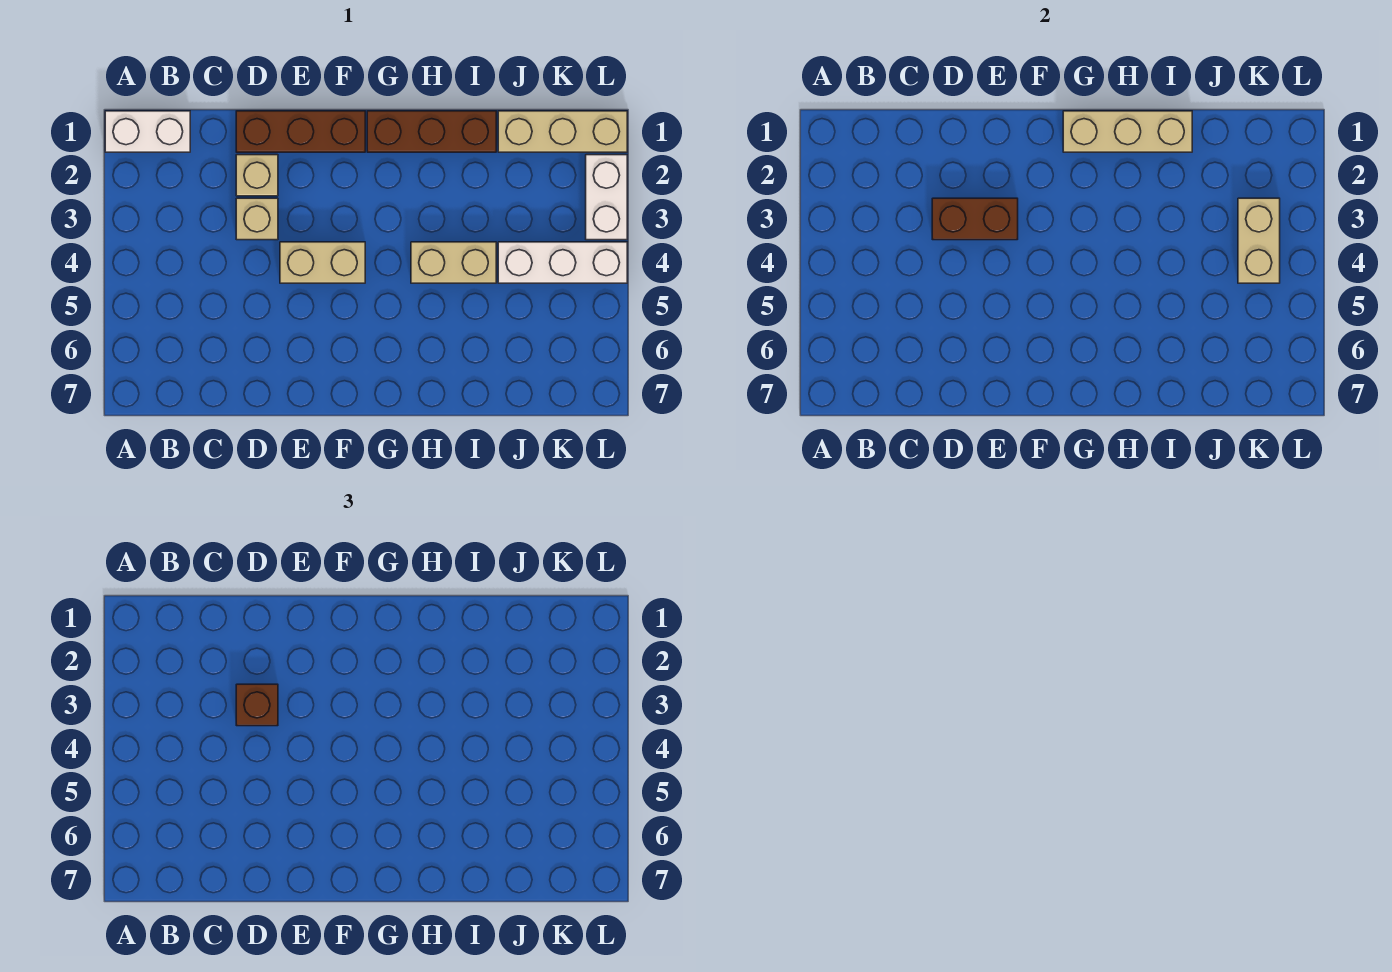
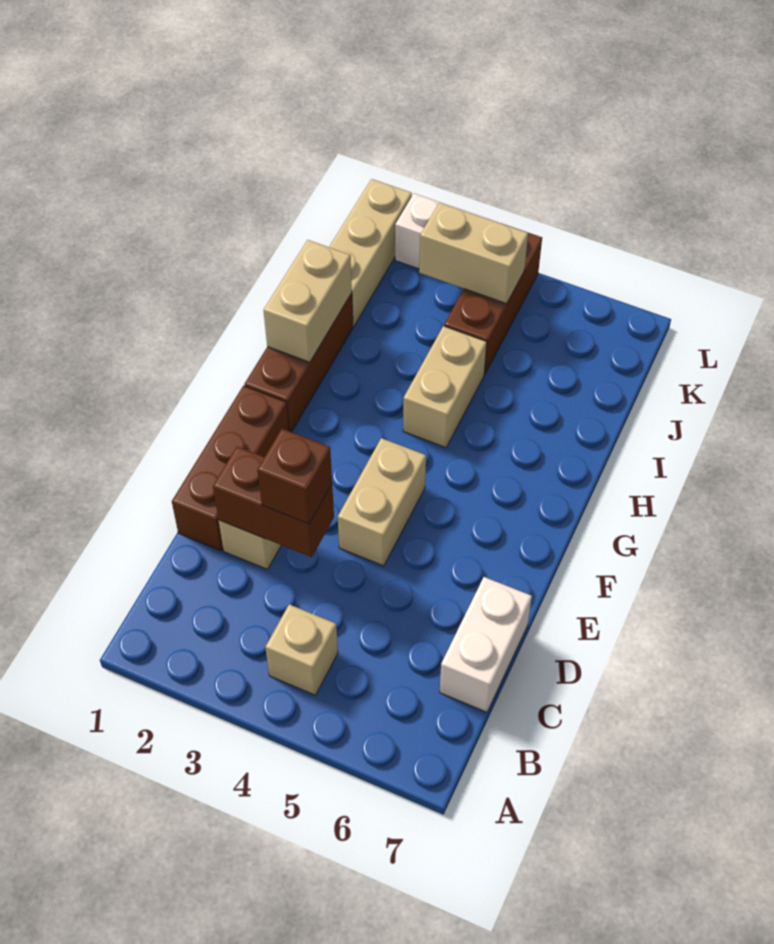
white 1x2 brick [105,111,190,152] -> white 1x2 brick moved to [440,577,532,712]
tan 1x1 brick [236,198,278,240] -> tan 1x1 brick moved to [265,604,338,695]
brown 1x2 brick [932,198,1018,240] -> brown 1x2 brick turned to [213,447,334,557]
tan 1x3 brick [1063,111,1192,152] -> tan 1x2 brick [263,240,352,362]
white 1x3 brick [498,242,627,283] -> brown 1x3 brick [444,223,542,374]

